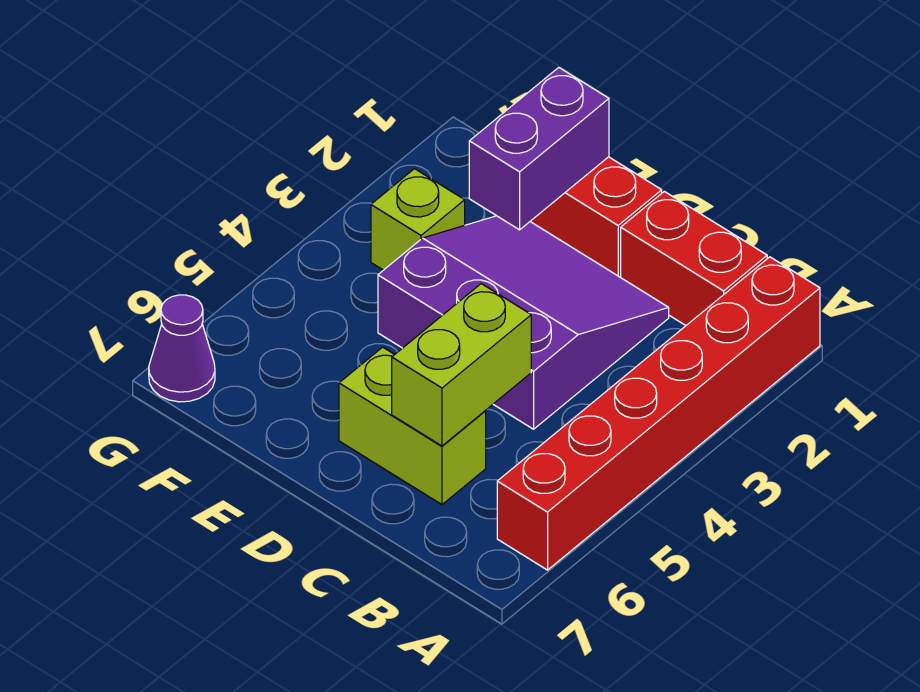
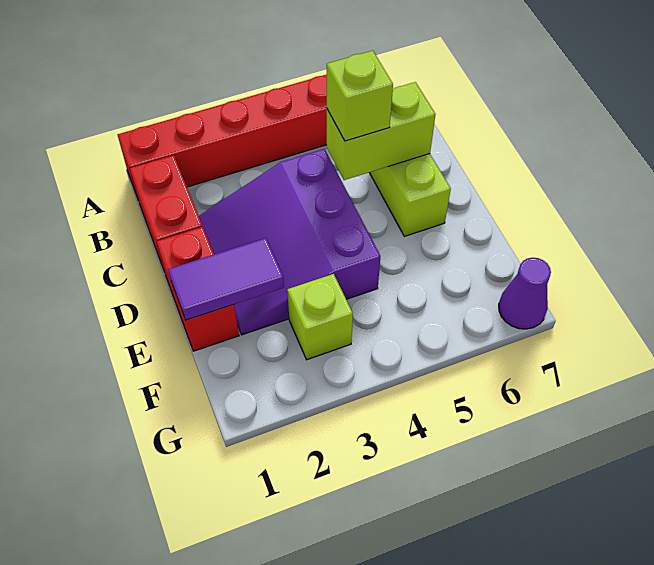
none -> lime 1x1 brick [327,51,393,141]
purple 1x2 brick [469,68,609,230] -> purple 1x2 tile [168,238,284,320]

